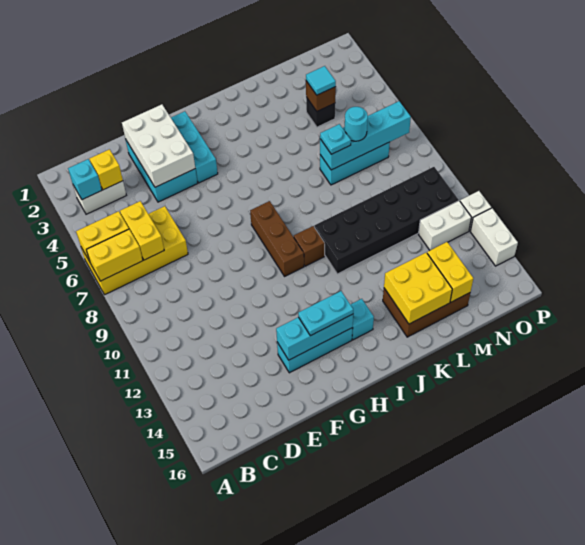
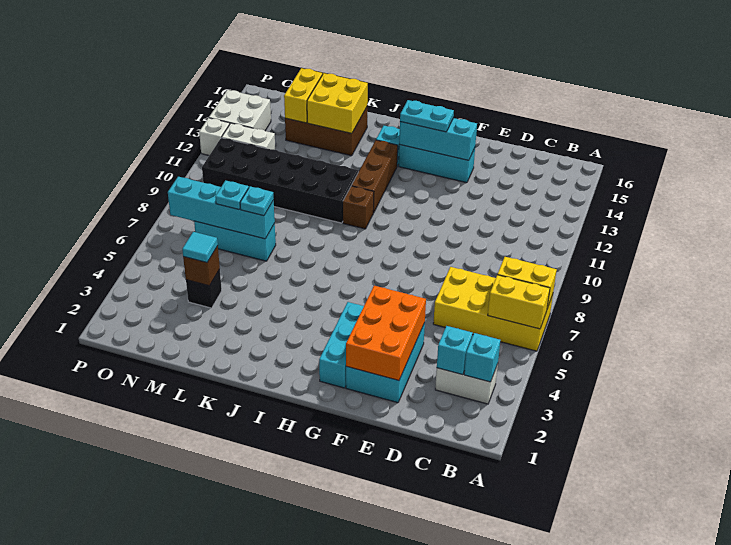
yellow 1x1 brick [90,149,123,190] -> cyan 1x1 brick [437,326,473,375]
yellow 1x2 brick [120,201,164,260] -> none
white 2x3 brick [122,104,195,187] -> orange 2x3 brick [346,286,426,381]
brown 1x3 brick [250,201,304,276] -> brown 1x3 brick moved to [351,140,398,213]
cyan 1x1 round brick [345,107,368,141] -> cyan 1x1 plate [215,180,249,210]
white 1x2 brick [470,208,518,266] -> white 2x2 brick [209,90,271,130]

